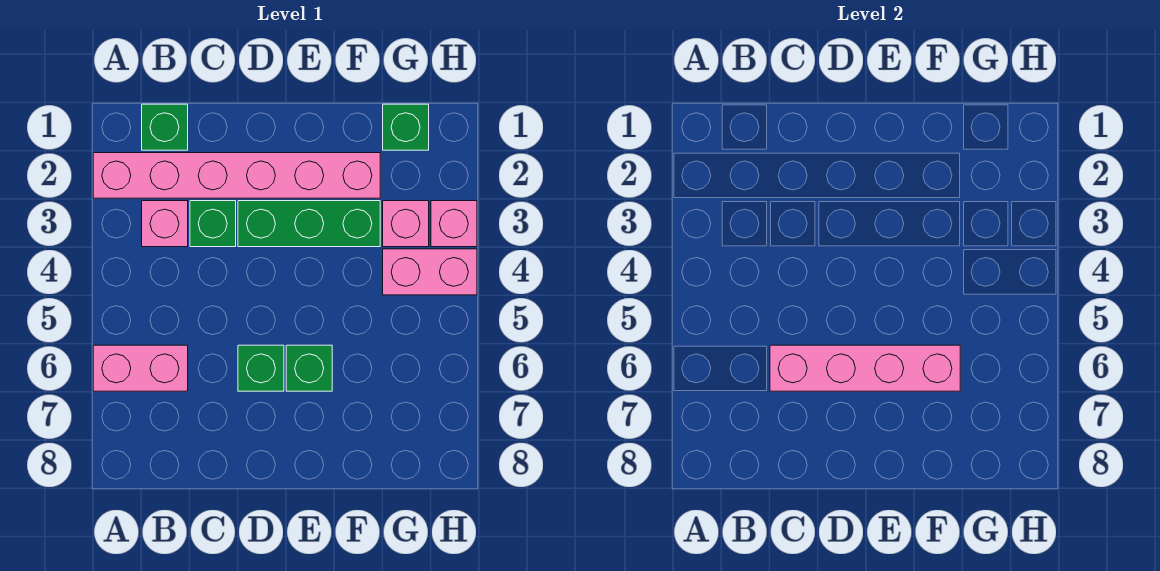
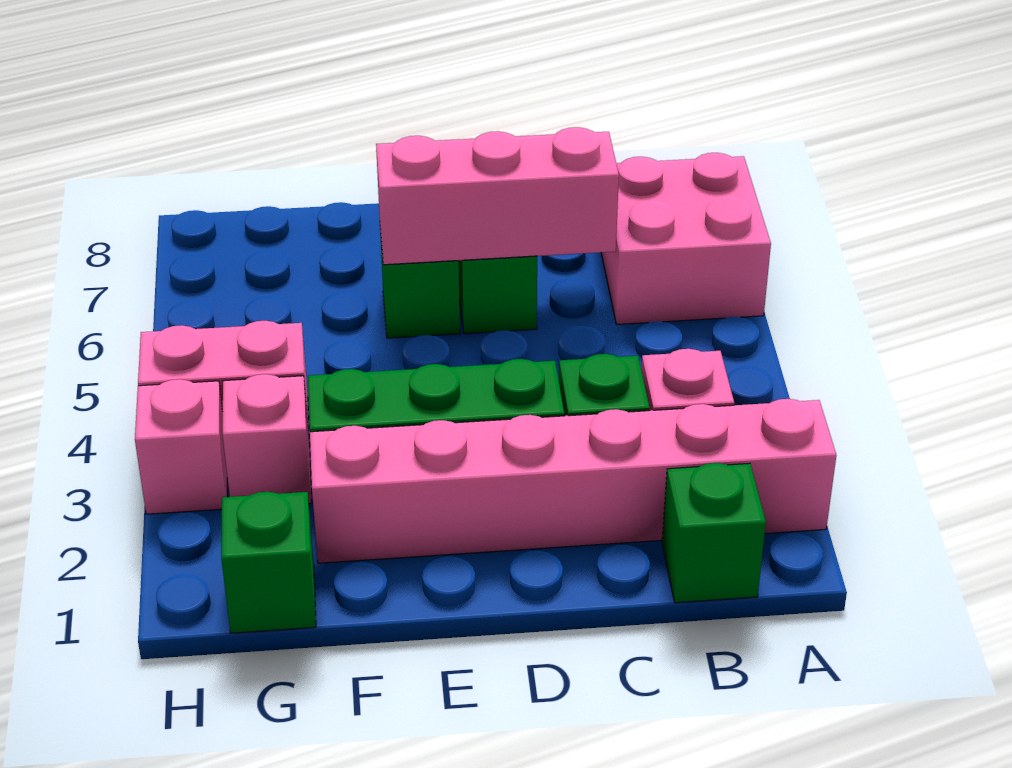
pink 1x2 brick [93,345,188,391] -> pink 2x2 brick [601,153,771,325]
pink 1x4 brick [770,345,960,391] -> pink 1x3 brick [376,127,619,265]

